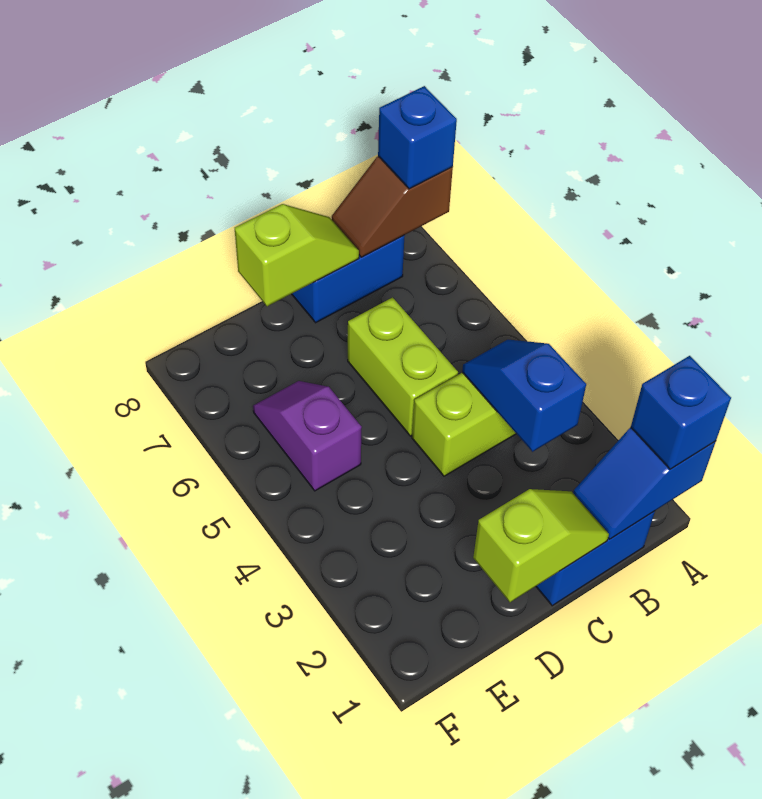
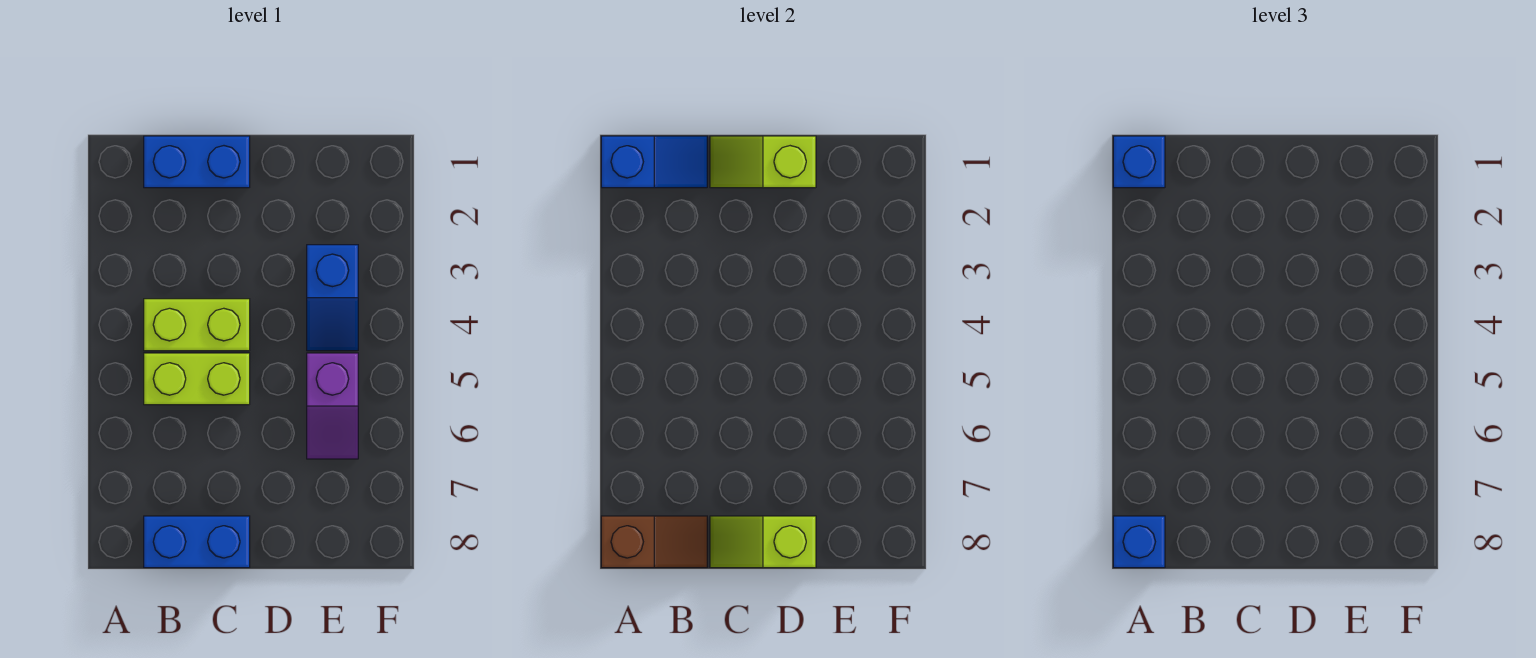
blue 1x2 slope [462,340,586,452] -> blue 1x2 slope moved to [307,245,358,351]
lime 1x2 brick [348,297,458,436] -> lime 1x2 brick turned to [144,353,250,405]

